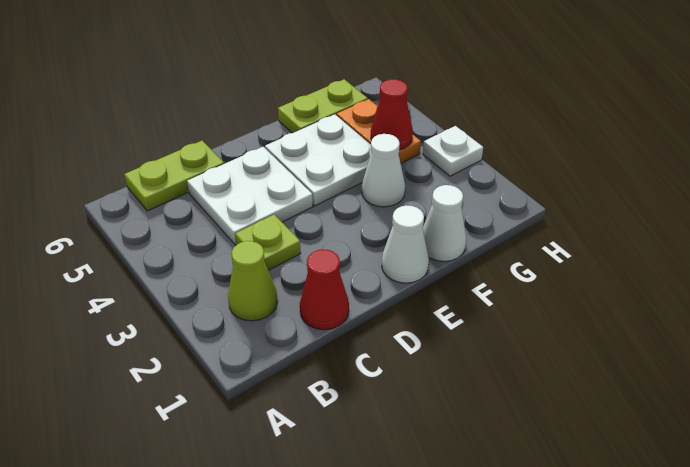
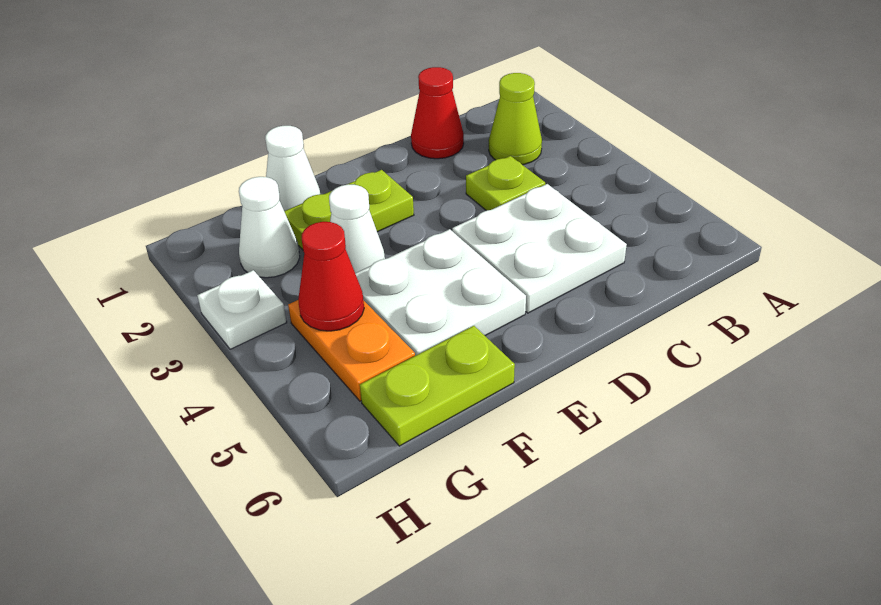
lime 1x2 plate [124,141,224,211] -> lime 1x2 plate moved to [284,170,414,250]
white 1x1 cone [382,205,429,283] -> white 1x1 cone moved to [239,177,300,278]

